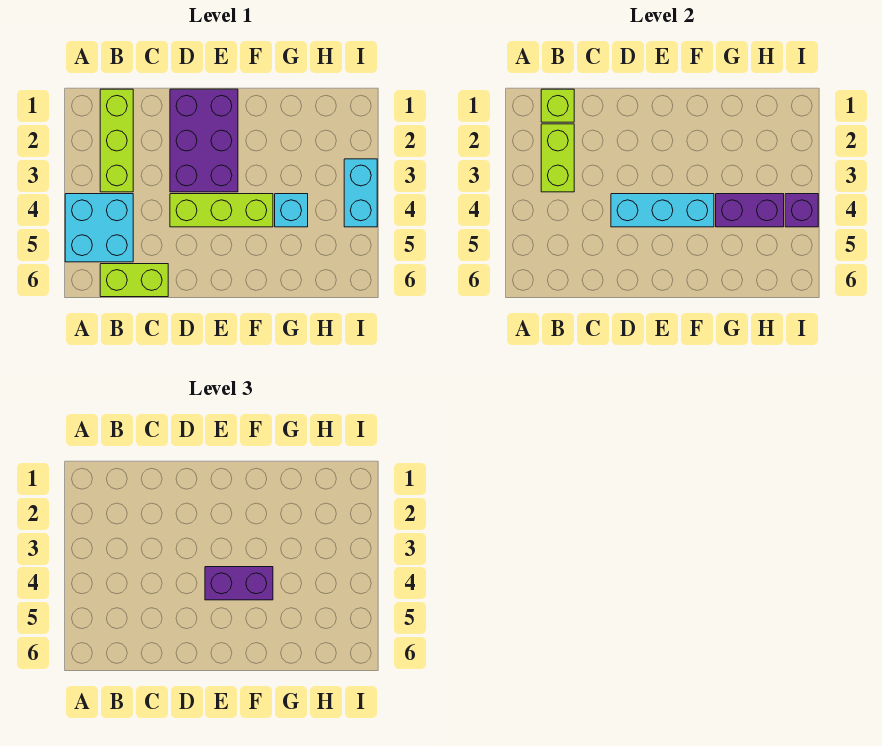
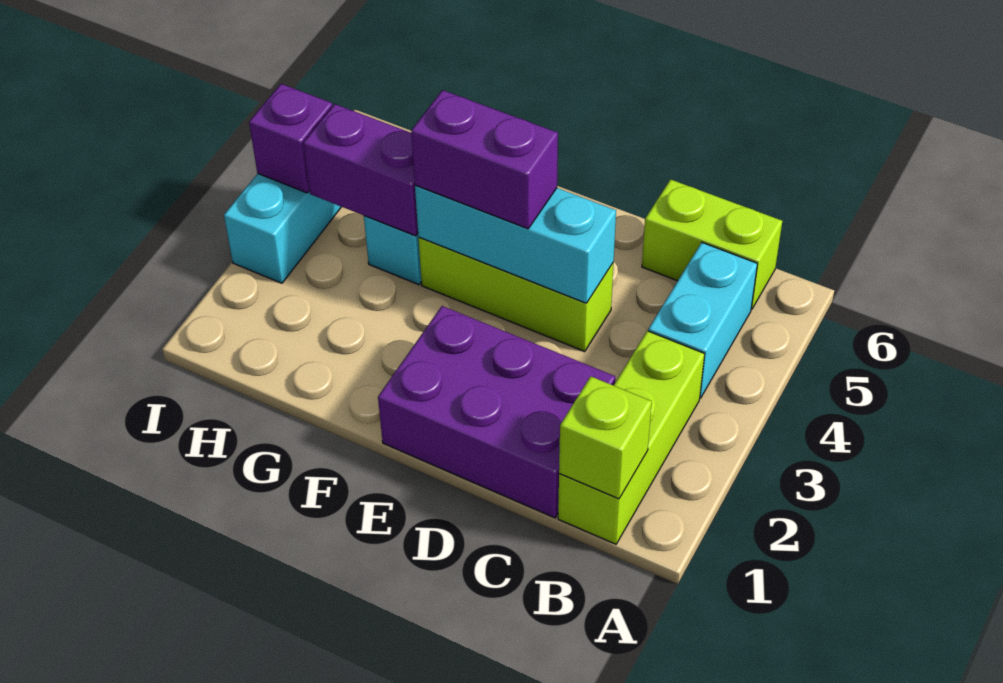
cyan 2x2 brick [65,194,133,262] -> cyan 1x2 brick [648,242,757,398]
lime 1x2 brick [541,124,574,192] -> none
purple 2x3 brick [170,89,238,192] -> purple 2x3 brick turned to [378,306,615,518]

